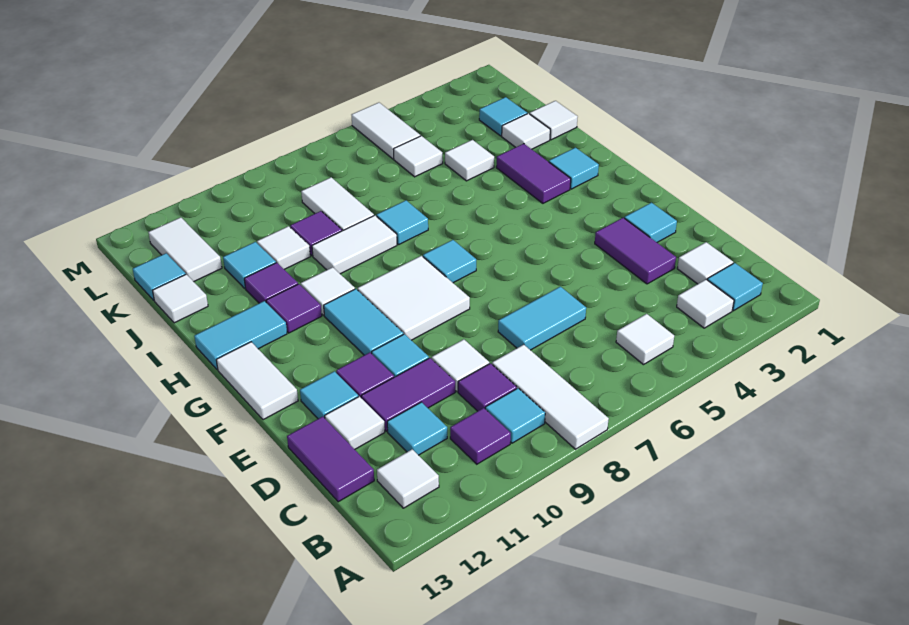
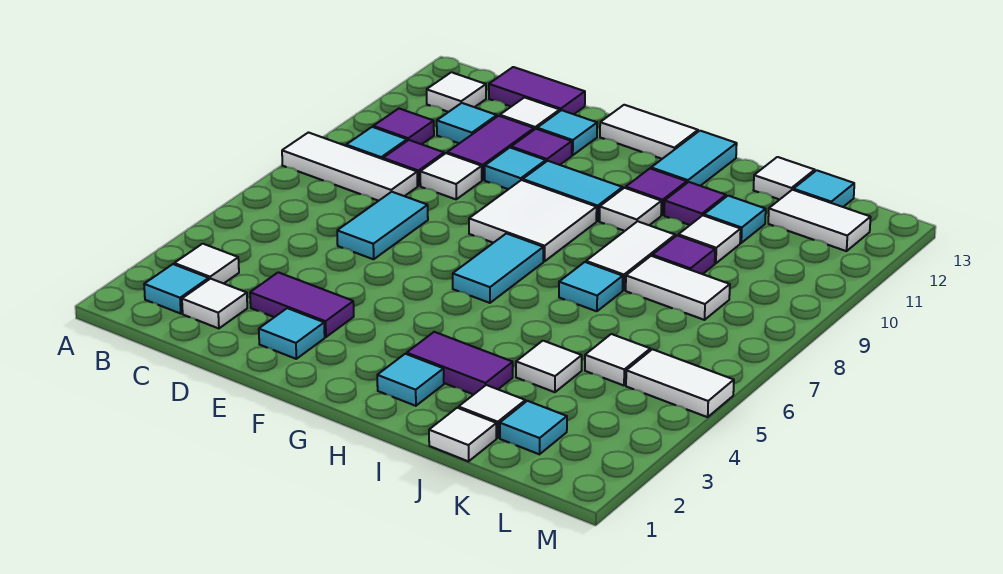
white 1x1 tile [616,314,674,365] -> none
cyan 1x1 tile [423,240,476,283] -> cyan 1x2 tile [453,233,543,303]

